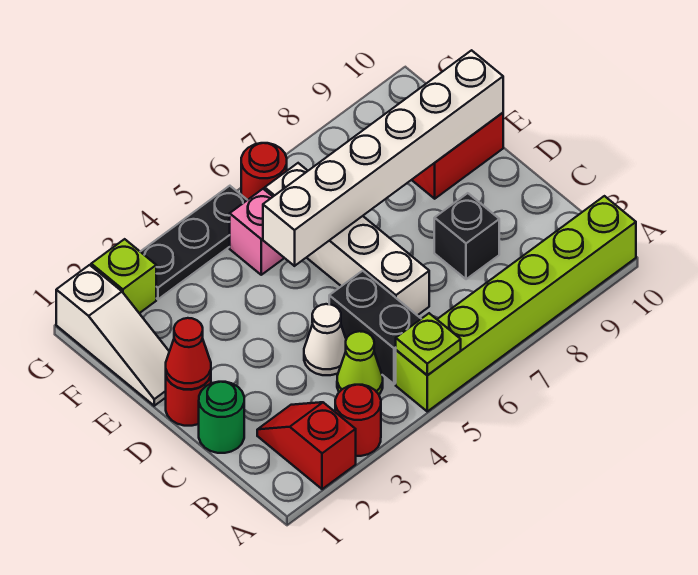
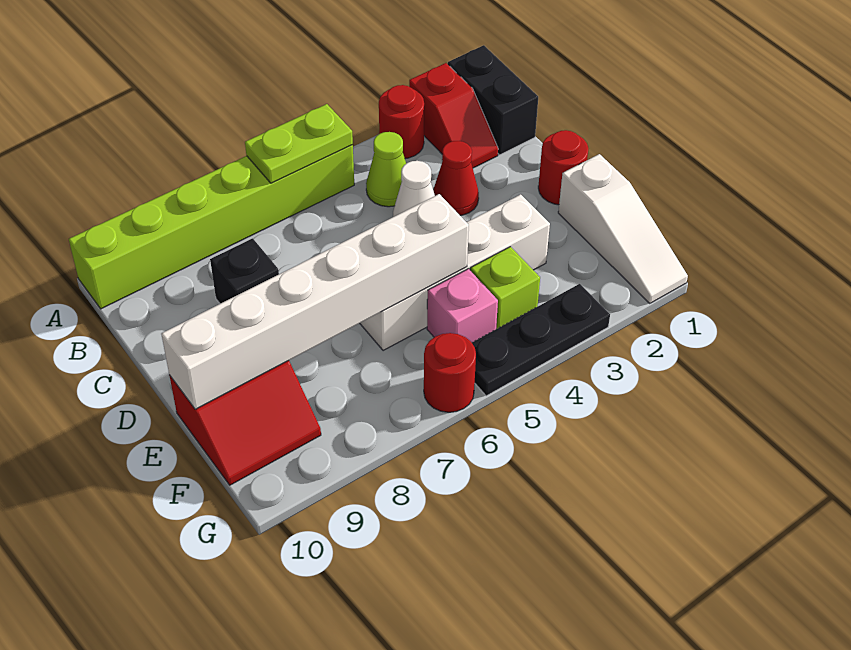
lime 1x1 plate [396,313,461,375] -> lime 1x2 plate [245,104,353,183]
black 1x2 brick [329,271,421,384] -> black 1x2 brick moved to [448,45,538,155]
green 1x1 round brick [199,382,244,453] -> none
white 1x4 brick [265,163,429,315] -> white 1x4 brick turned to [360,194,550,351]
red 1x1 cone [166,318,211,389] -> red 1x1 cone moved to [433,141,479,215]
white 1x3 slope [56,265,169,406] -> white 1x3 slope turned to [558,154,688,303]
lime 1x1 brick [91,239,156,313] -> lime 1x1 brick moved to [470,247,540,329]

